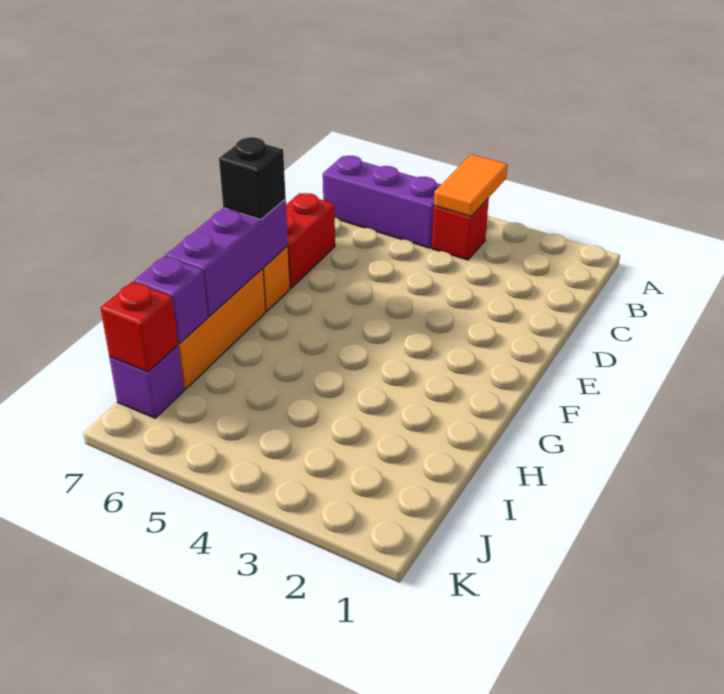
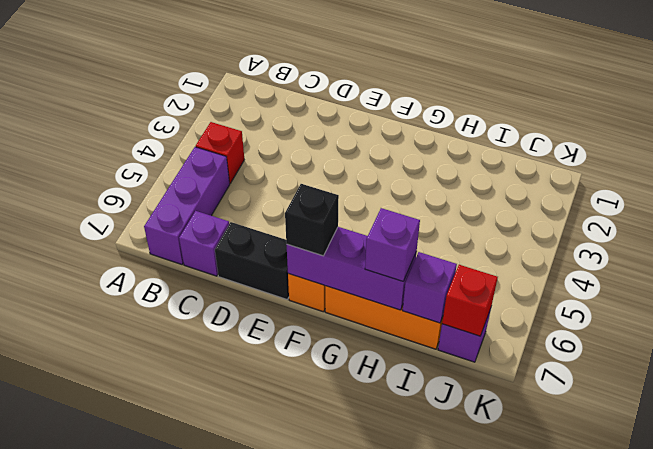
orange 1x2 tile [434,154,508,217] -> none
none -> purple 1x1 brick [179,211,229,276]
red 1x2 brick [286,193,335,288] -> black 1x2 brick [215,222,289,299]
none -> purple 1x1 brick [365,208,420,281]

